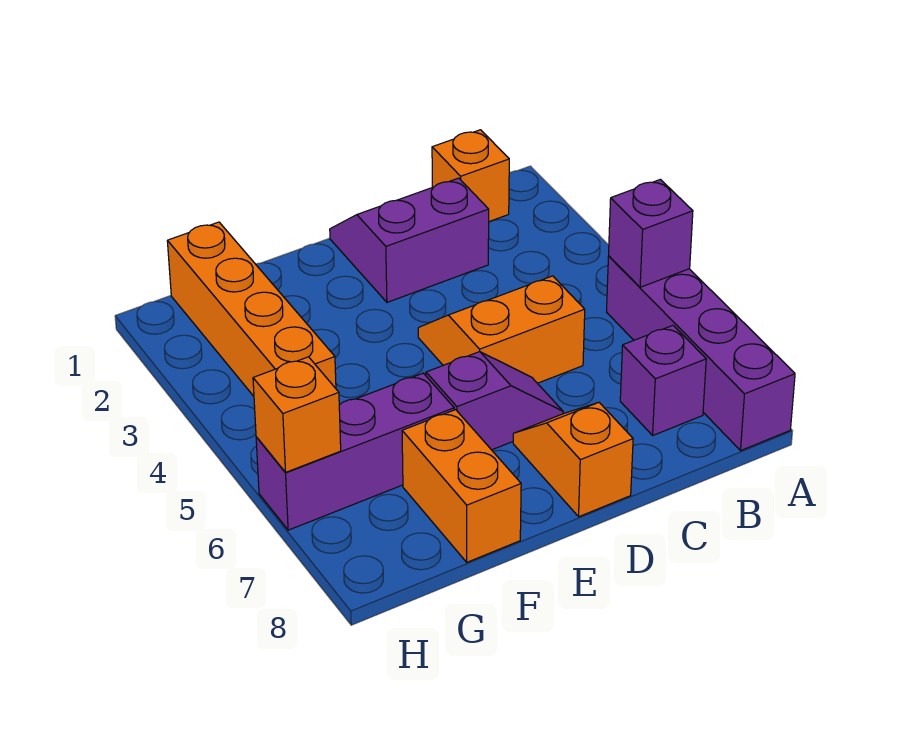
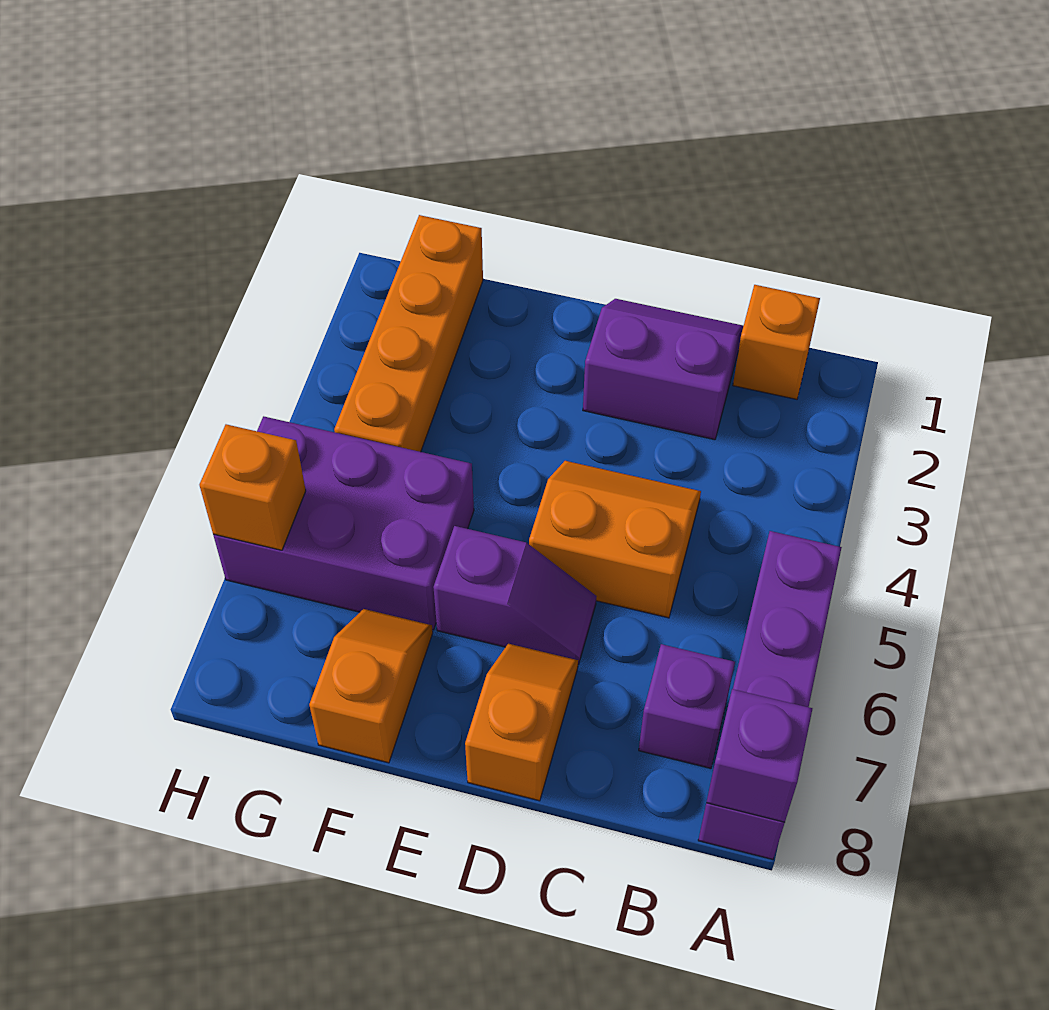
purple 1x1 brick [609,179,693,287] -> purple 1x1 brick moved to [706,689,812,823]
purple 1x3 brick [256,373,454,530] -> purple 2x3 brick [213,416,474,630]
orange 1x2 brick [402,410,521,562] -> orange 1x2 slope [309,609,433,763]

